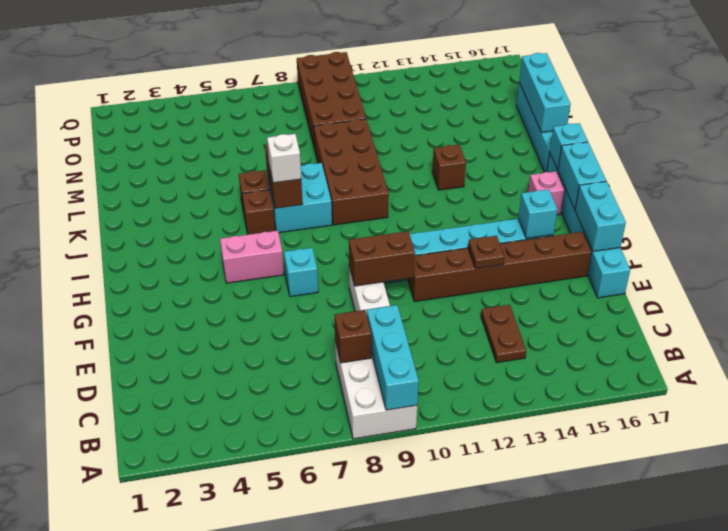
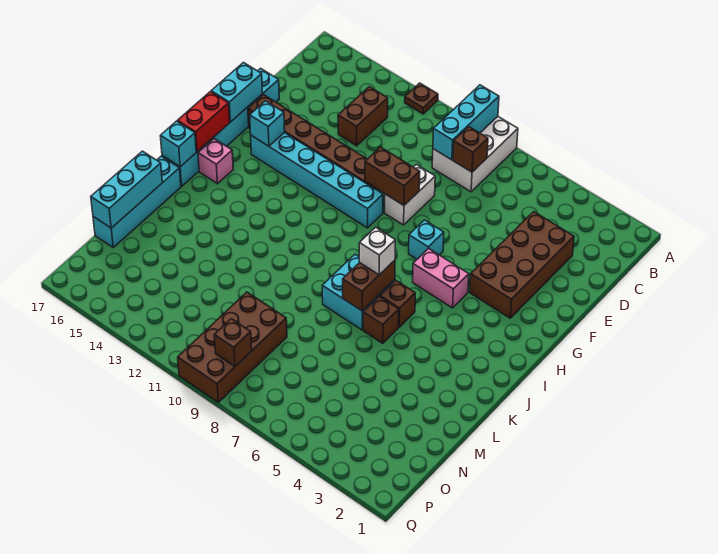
brown 1x2 plate [481,305,526,363] -> brown 1x2 brick [338,87,388,146]
brown 1x1 plate [468,236,504,269] -> brown 1x1 plate moved to [405,83,438,114]
cyan 1x2 brick [558,142,606,209] -> red 1x2 brick [178,92,230,152]
brown 2x4 brick [314,119,389,225] -> brown 2x4 brick moved to [470,212,574,318]
brown 1x1 brick [432,145,466,190] -> brown 1x1 brick moved to [214,319,252,366]

